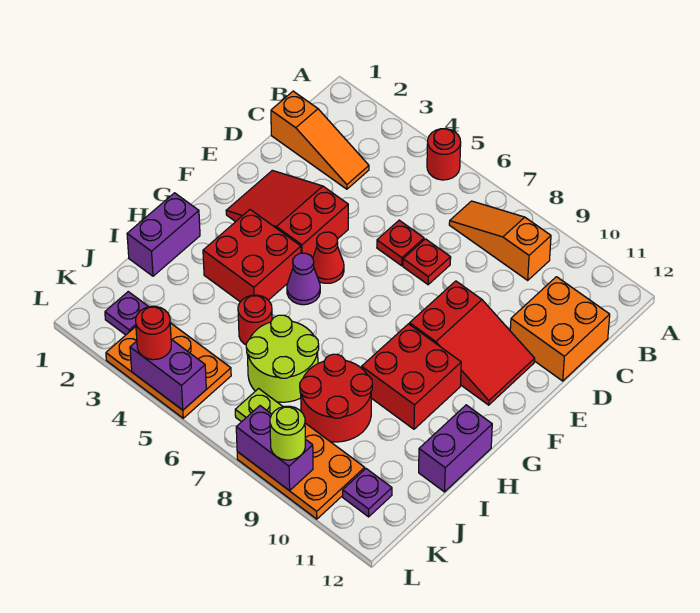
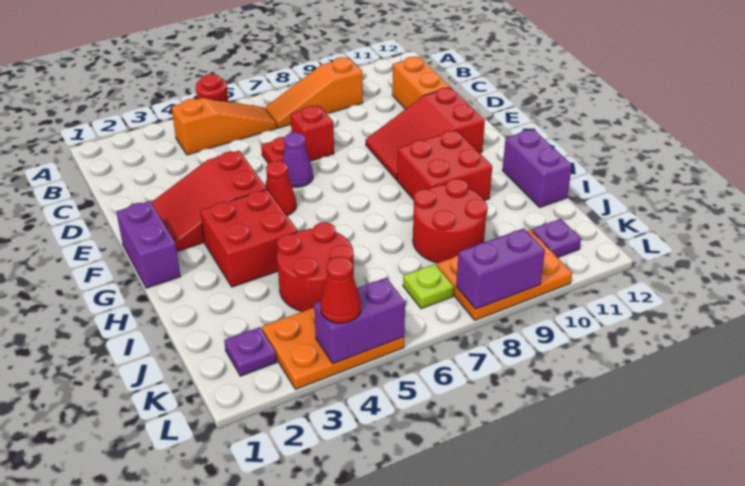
orange 1x3 slope [271,91,369,189] -> orange 1x3 slope moved to [172,98,277,155]
orange 2x2 brick [510,277,610,381] -> orange 1x2 brick [392,57,450,109]
red 1x1 plate [403,239,451,285] -> red 1x1 brick [290,105,334,161]
red 2x3 slope [410,281,535,405] -> red 2x3 slope turned to [366,87,485,180]
purple 1x1 cone [287,253,320,305] -> purple 1x1 cone moved to [282,132,313,187]
purple 1x2 brick [127,193,200,276] -> purple 1x2 brick moved to [116,201,181,288]
red 1x1 round brick [238,295,272,345] -> red 2x2 round brick [277,222,354,312]
lime 2x2 round brick [246,315,319,402] -> none
red 1x1 round brick [136,306,171,360] -> red 1x1 cone [321,257,361,323]
lime 1x1 round brick [270,406,305,460] -> none

